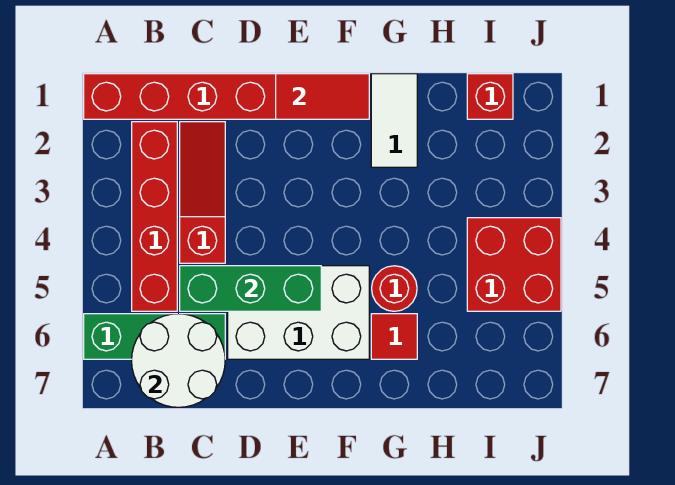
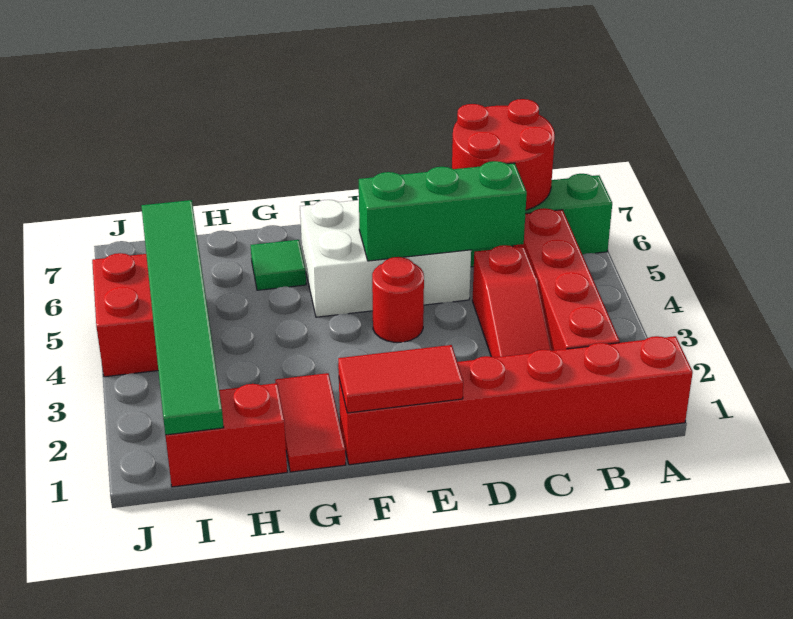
white 2x2 round brick [132,314,225,407] -> red 2x2 round brick [452,99,555,210]
white 1x2 tile [371,74,417,167] -> red 1x2 tile [275,373,346,472]
red 1x1 round brick [372,266,417,311] -> red 1x1 round brick moved to [372,257,424,342]
red 1x1 tile [371,314,417,359] -> green 1x1 tile [251,240,306,290]
red 1x1 brick [467,74,513,119] -> red 1x2 brick [165,383,287,487]
none -> green 1x6 tile [141,200,224,435]

